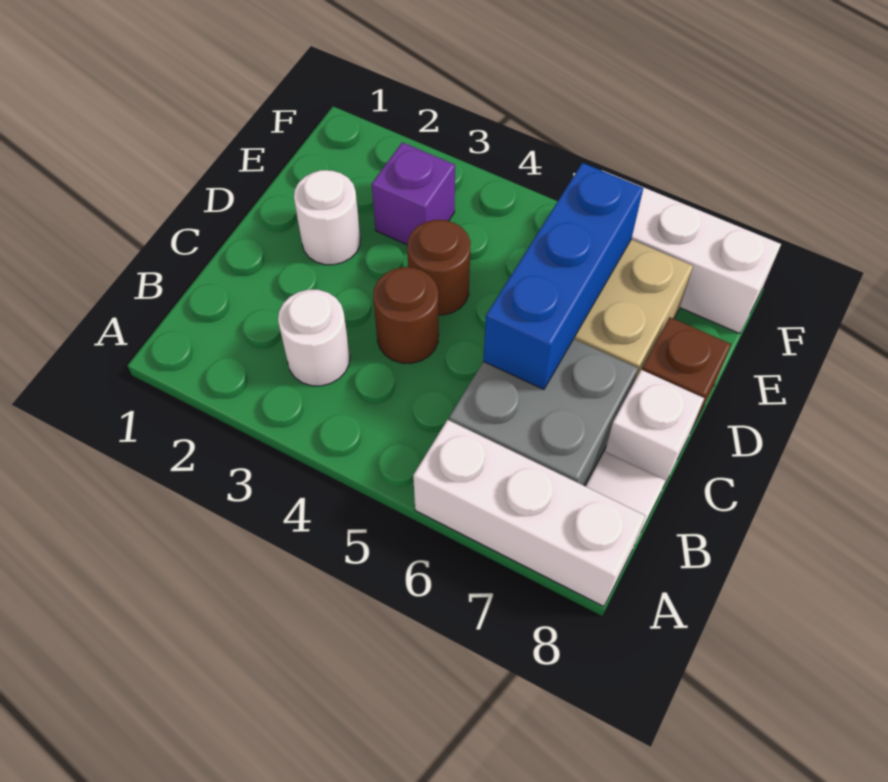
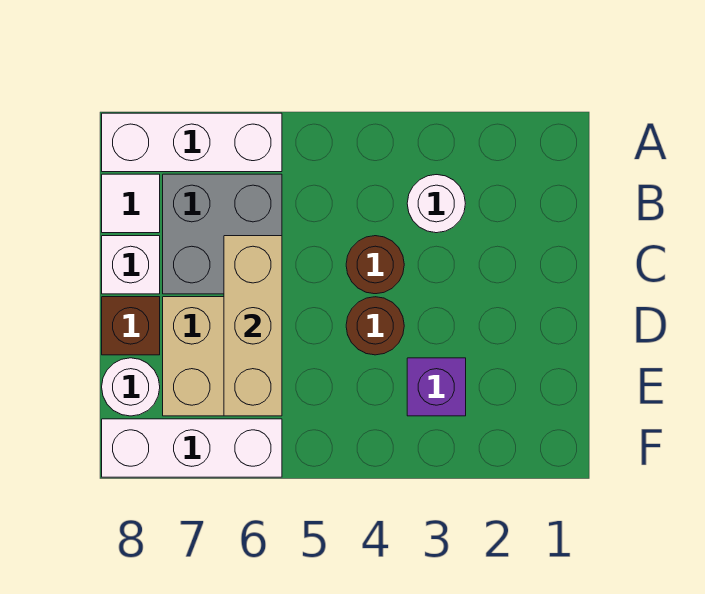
blue 1x3 brick [483,163,643,390] -> tan 1x3 brick [224,236,282,416]
white 1x1 round brick [294,170,361,265] -> white 1x1 round brick moved to [102,358,160,416]

